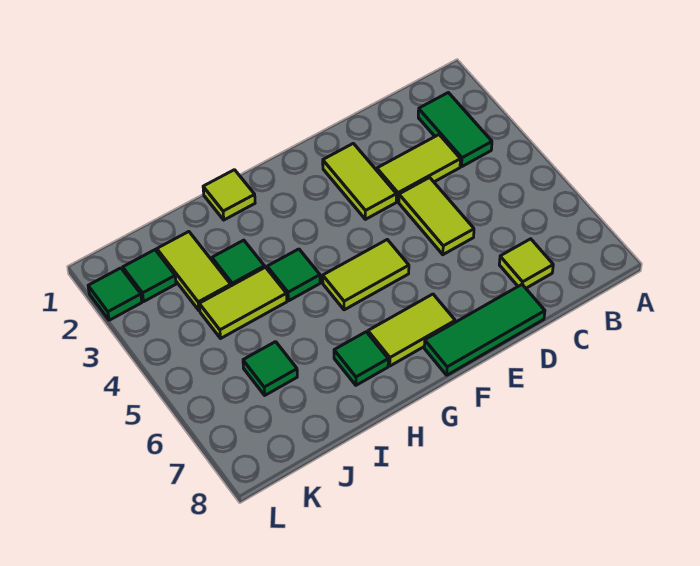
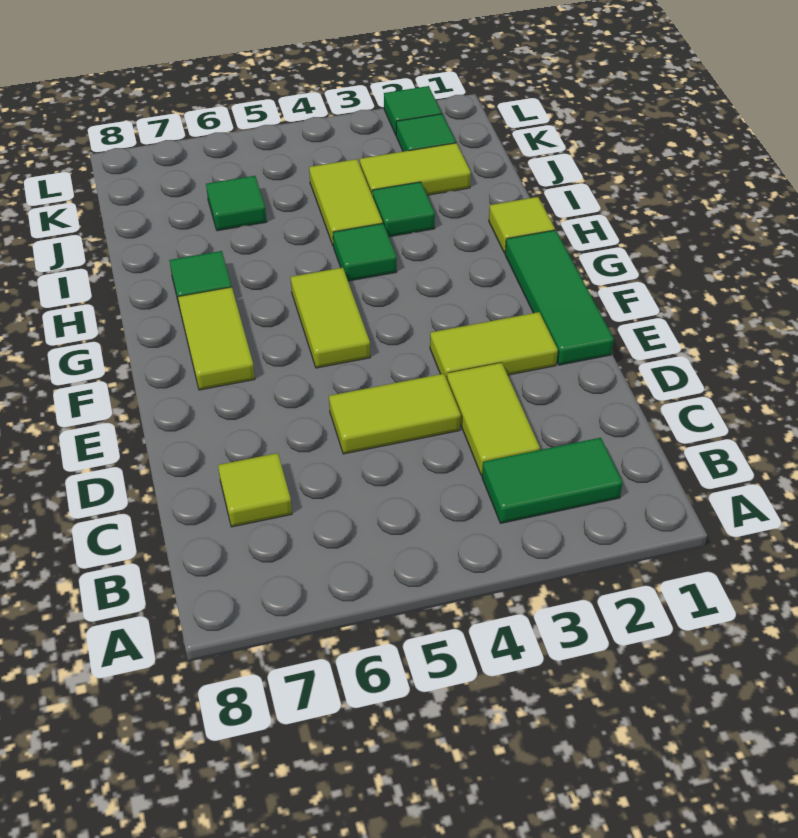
green 1x3 tile [424,285,545,375] -> green 1x3 tile moved to [505,230,614,365]

